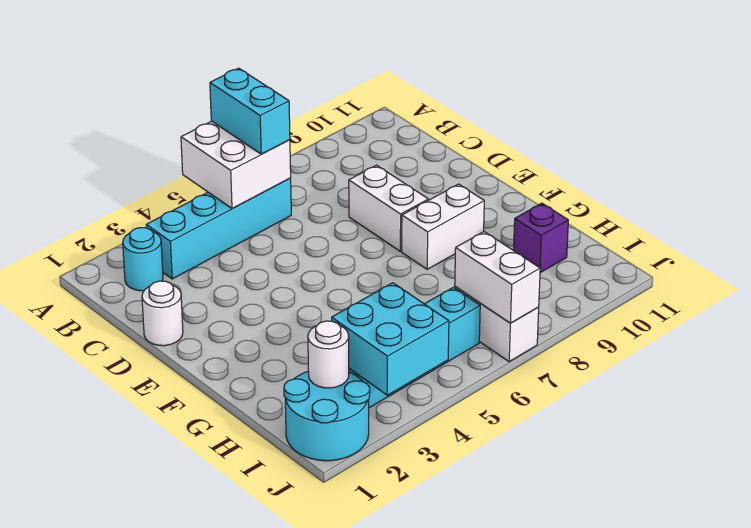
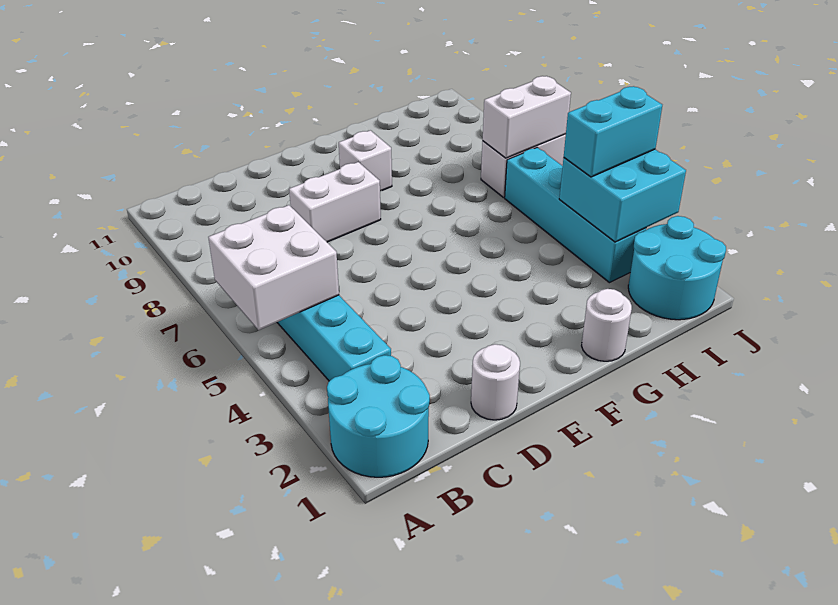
cyan 1x2 brick [210,68,290,154] -> cyan 1x2 brick moved to [564,86,662,177]
cyan 1x1 round brick [123,228,163,291] -> cyan 2x2 round brick [327,355,430,477]
white 1x2 brick [402,184,484,269] -> white 1x1 brick [339,130,392,191]
purple 1x1 brick [514,203,568,273] -> none
white 1x1 round brick [308,321,349,388] -> white 1x1 round brick moved to [582,289,632,361]

